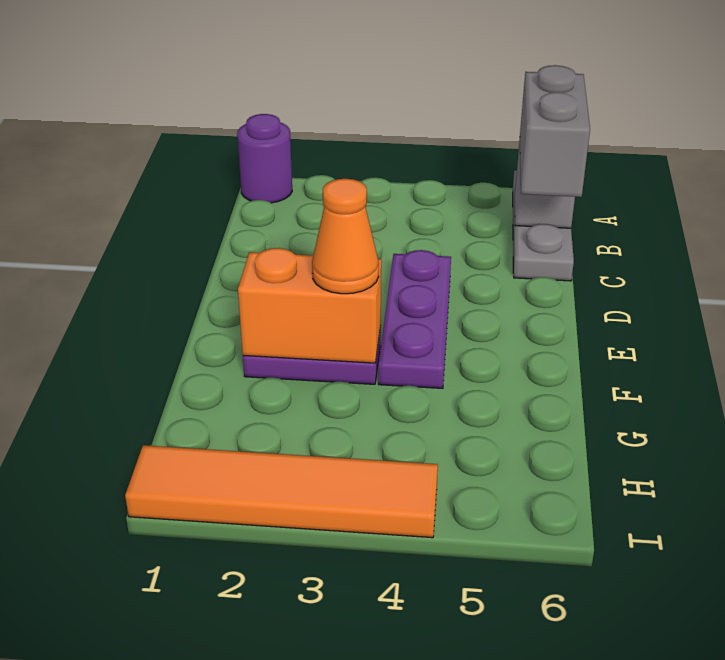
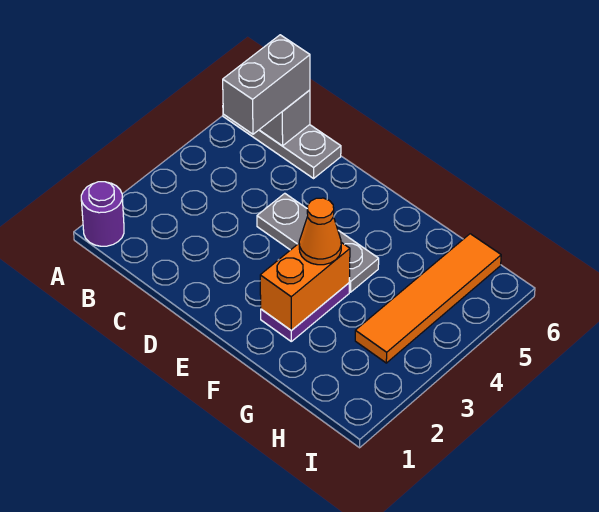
grey 1x2 brick [520,65,590,197] -> grey 1x2 brick turned to [223,35,310,134]
purple 1x3 plate [378,250,451,388] -> grey 1x3 plate [257,193,379,292]
orange 1x4 tile [125,445,438,538] -> orange 1x4 tile moved to [355,234,501,363]

